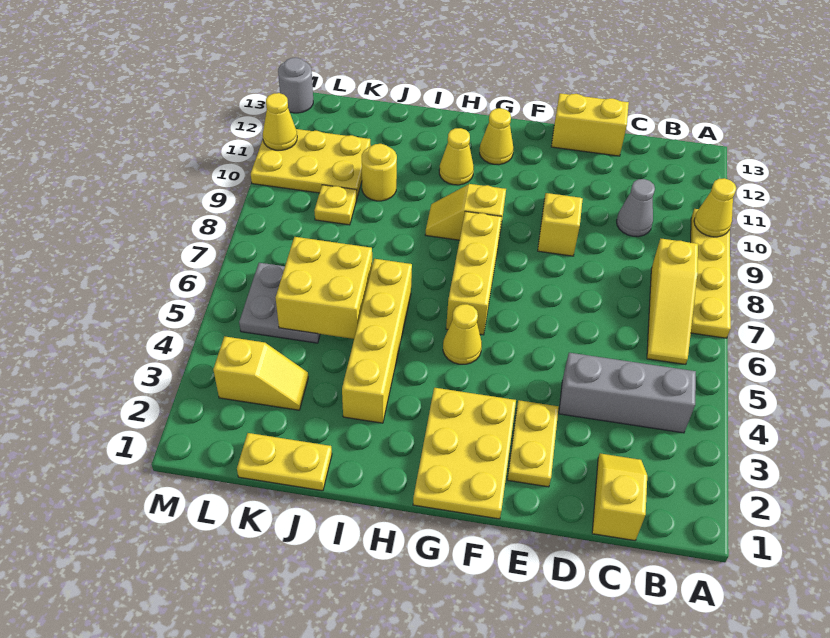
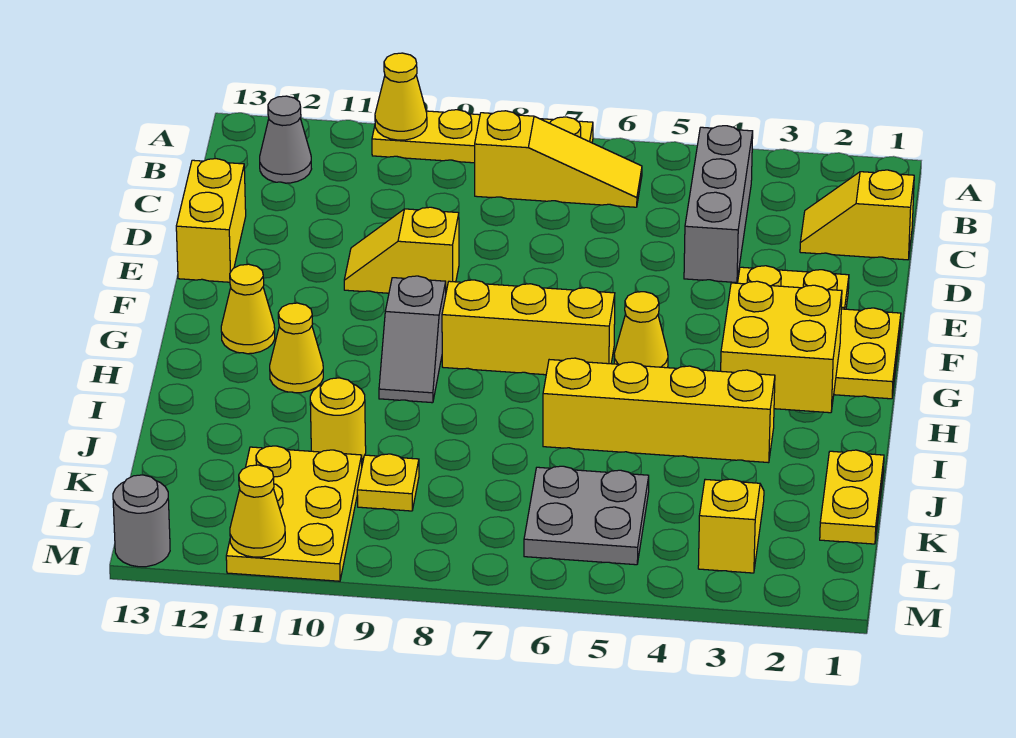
grey 1x1 cone [617,179,655,237] -> grey 1x1 cone moved to [260,96,311,183]
yellow 1x2 slope [425,184,506,240] -> grey 1x2 slope [379,276,446,403]
yellow 2x2 brick [275,237,372,339] -> yellow 2x2 brick moved to [721,281,842,413]

